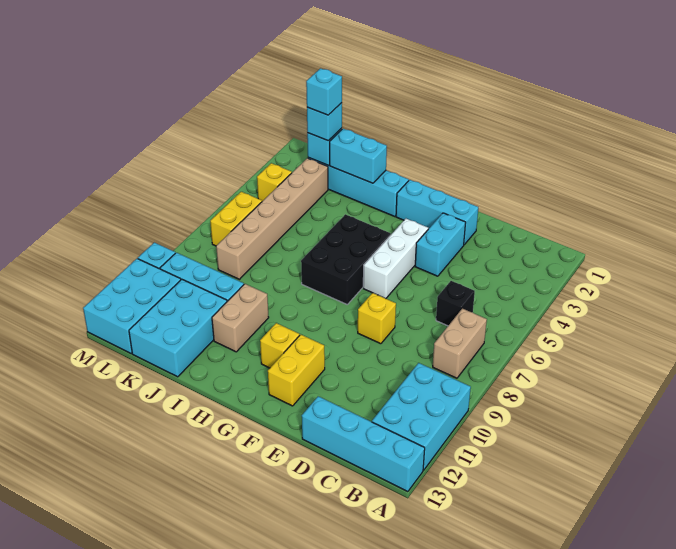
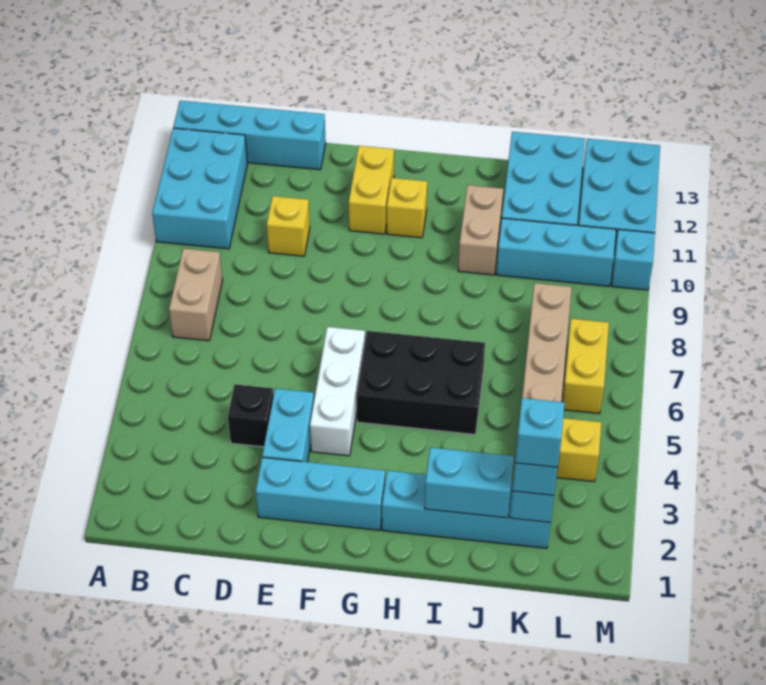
black 1x1 brick [436,281,475,326] -> black 1x1 brick moved to [228,384,273,447]
yellow 1x1 brick [358,293,396,344] -> yellow 1x1 brick moved to [267,196,310,256]
black 2x3 brick [301,214,391,304] -> black 2x3 brick turned to [357,331,485,434]

